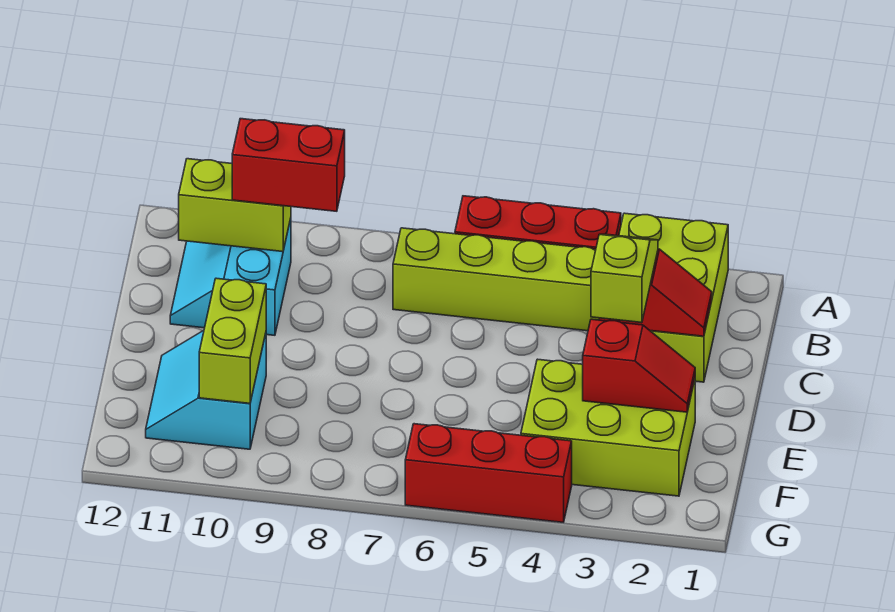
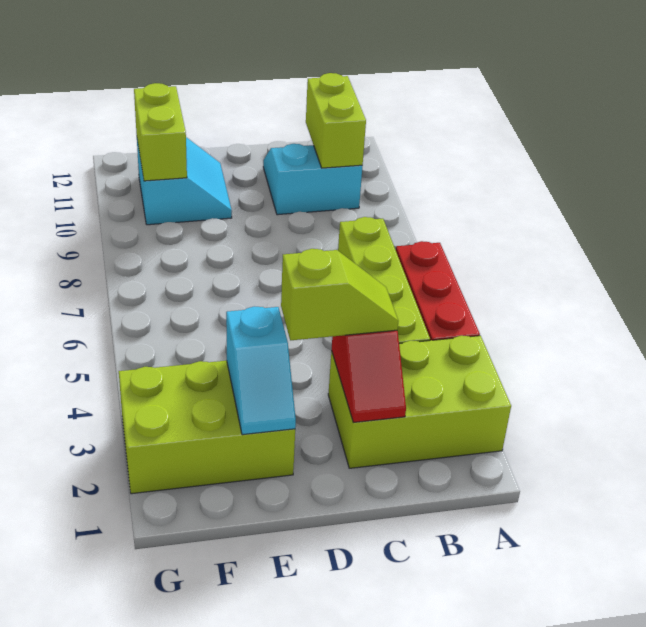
red 1x2 brick [232,119,345,211] -> none
lime 2x3 brick [521,359,695,496] -> lime 2x3 brick turned to [119,361,295,494]
red 1x2 slope [583,319,695,412] -> cyan 1x2 slope [226,306,296,435]
cyan 2x2 slope [146,330,266,449] -> cyan 2x2 slope turned to [137,137,232,225]
lime 1x2 brick [199,278,266,403] -> lime 1x2 brick turned to [134,83,187,181]
red 1x3 brick [405,424,572,522] -> none

